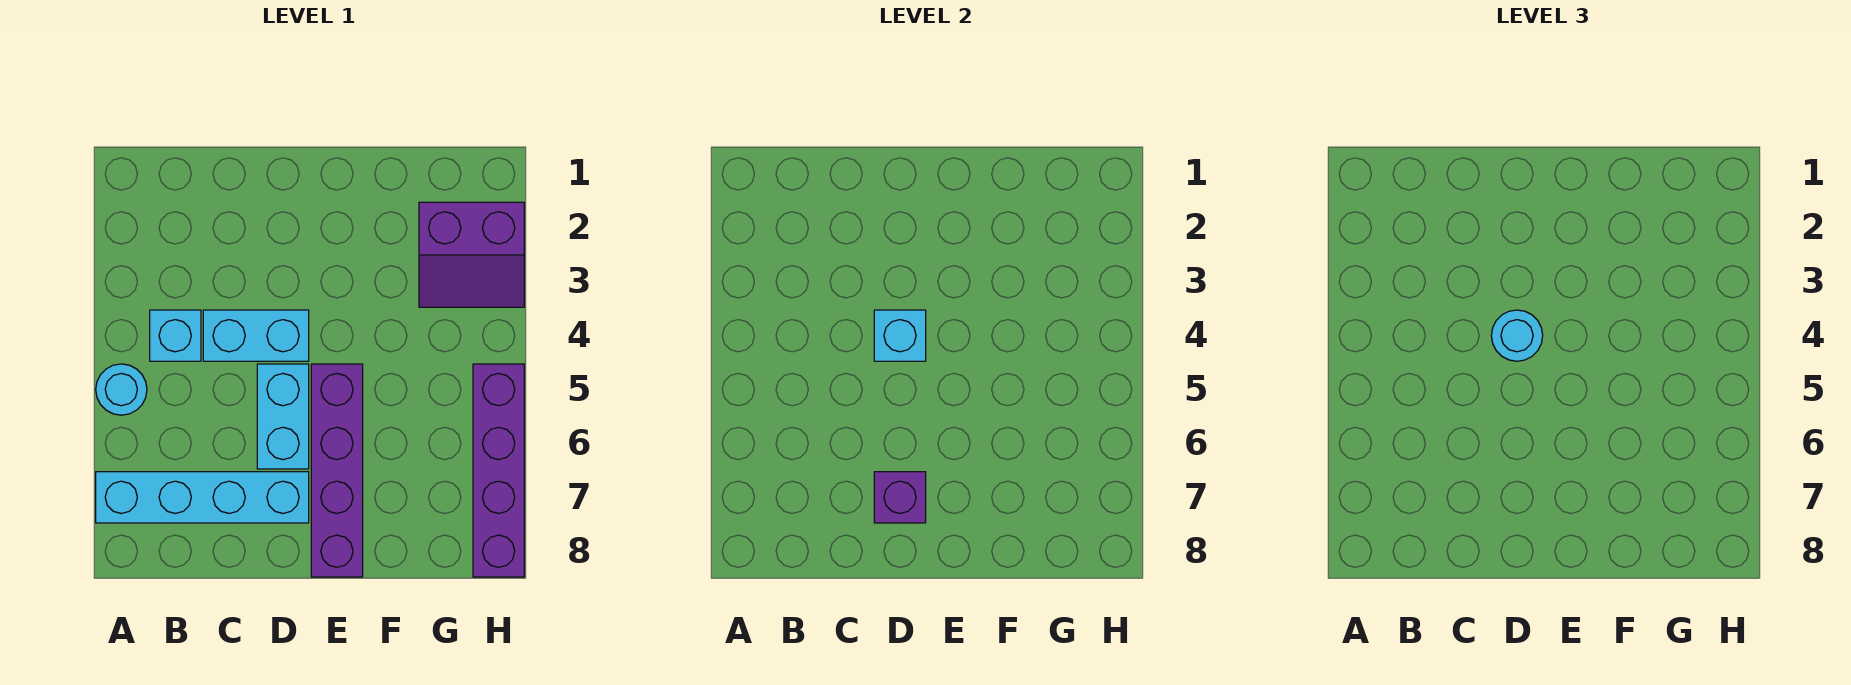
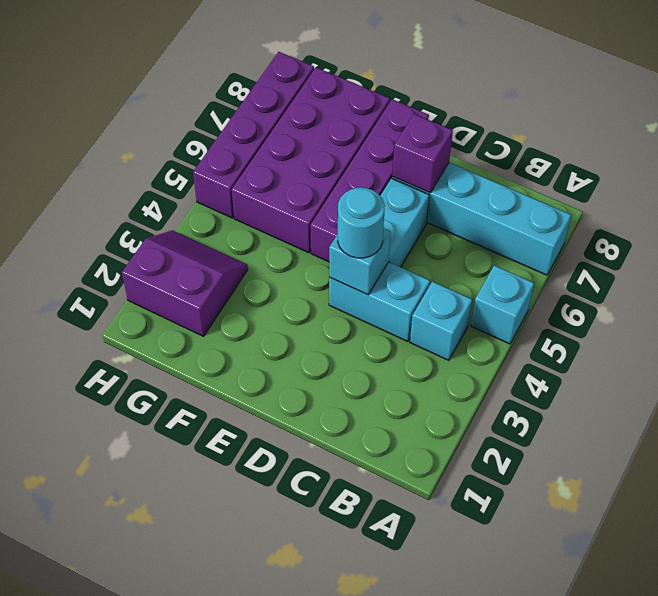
cyan 1x1 round brick [96,364,147,415] -> cyan 1x1 brick [471,265,534,344]
none -> purple 2x4 brick [232,67,390,253]

